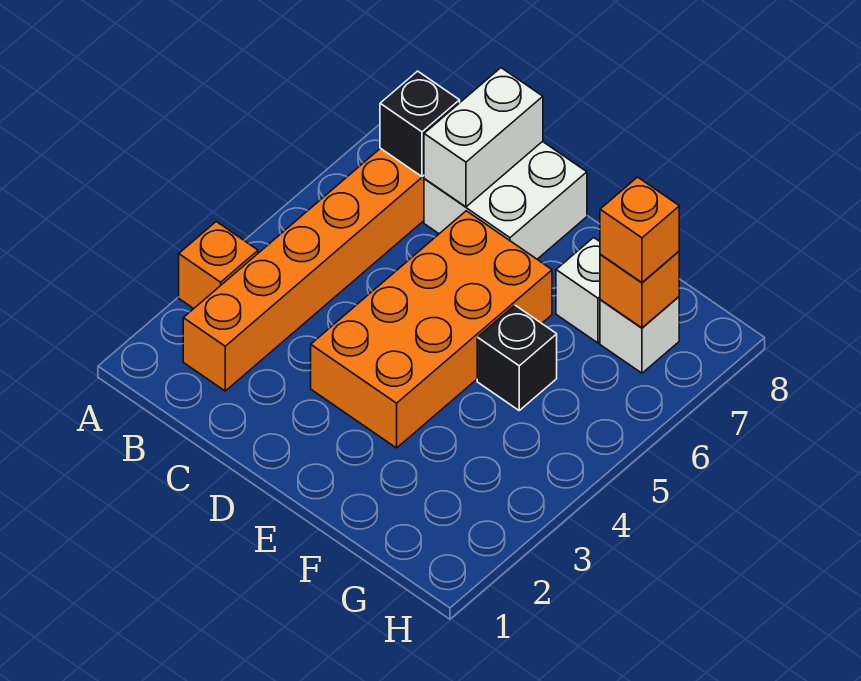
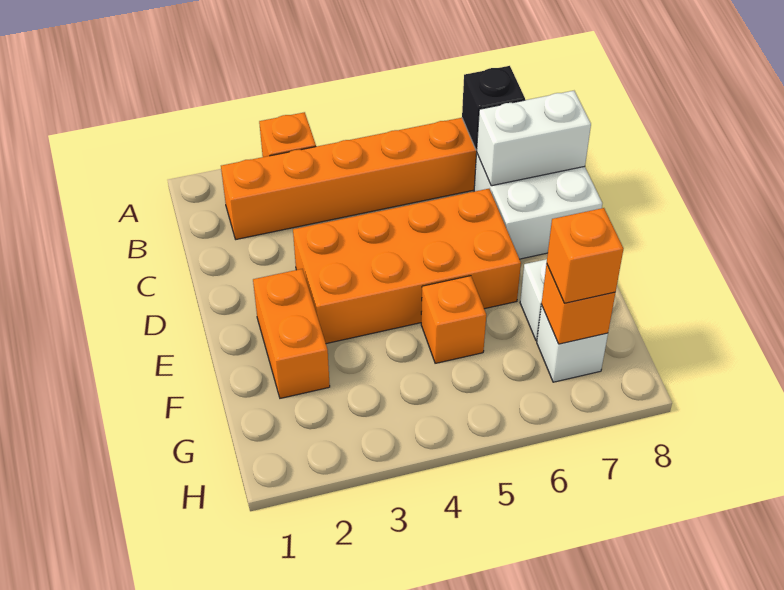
none -> orange 1x2 brick [253,269,330,398]
black 1x1 brick [477,305,557,410] -> orange 1x1 brick [421,276,486,363]

